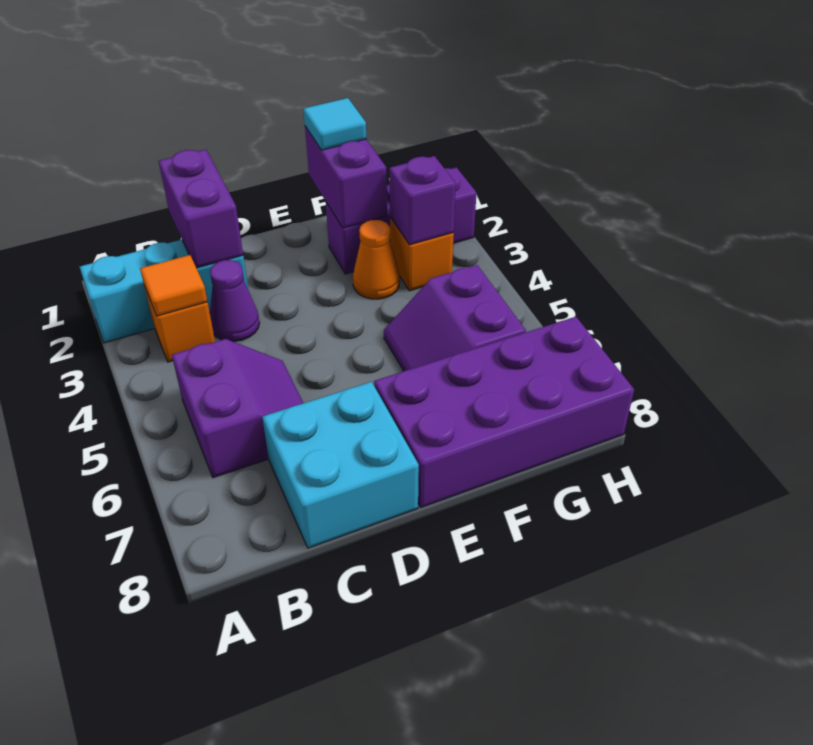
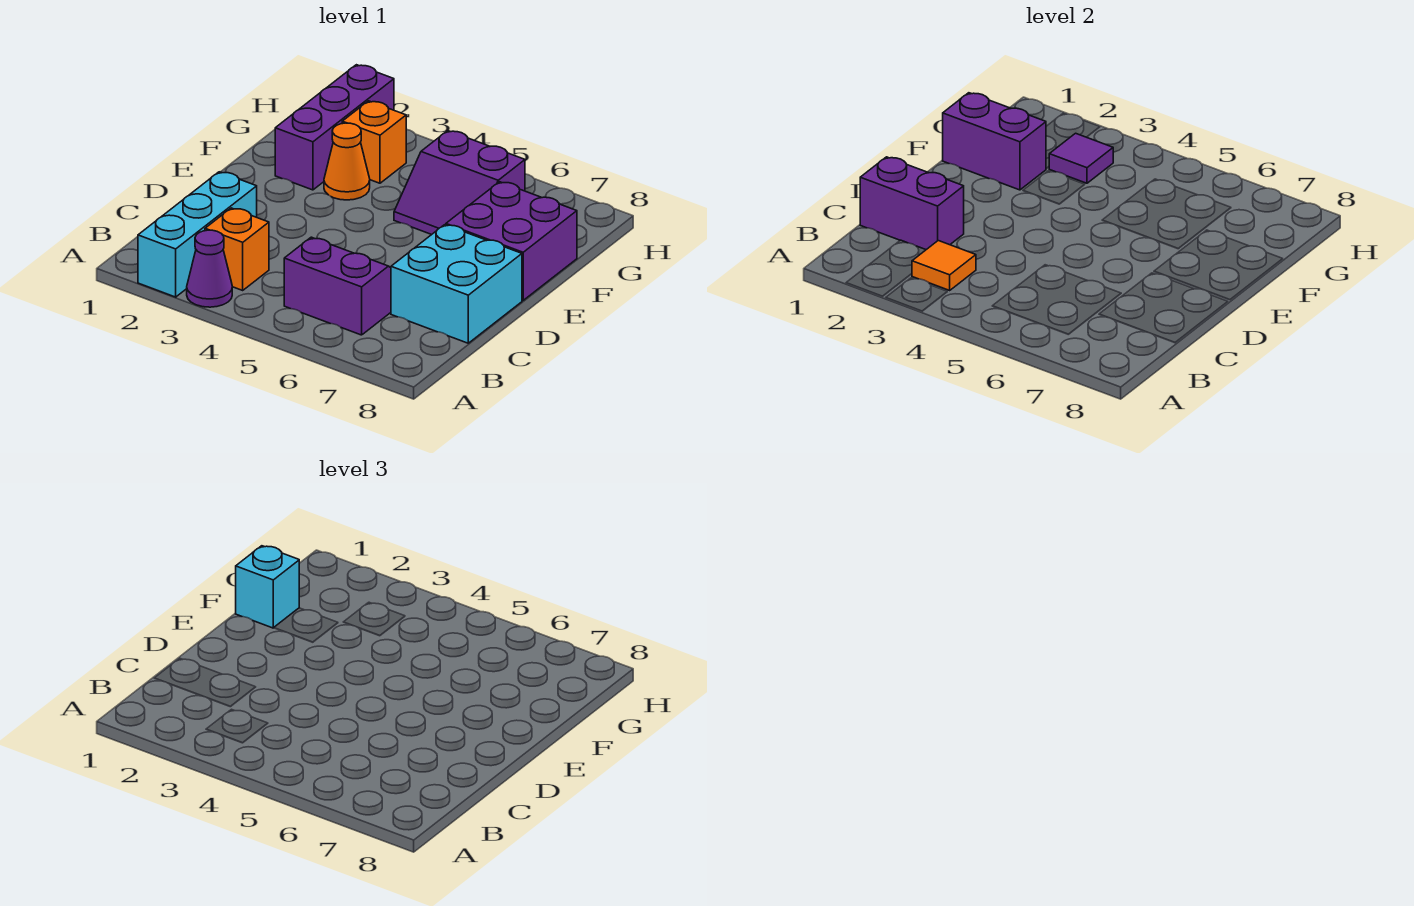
purple 1x1 cone [210,260,259,342] -> purple 1x1 cone moved to [187,230,232,307]
purple 2x4 brick [374,317,634,507] -> purple 2x2 brick [446,182,577,300]
cyan 1x1 tile [303,98,366,150] -> cyan 1x1 brick [236,546,299,628]
purple 1x1 brick [389,156,456,245] -> purple 1x1 tile [1049,133,1113,183]

